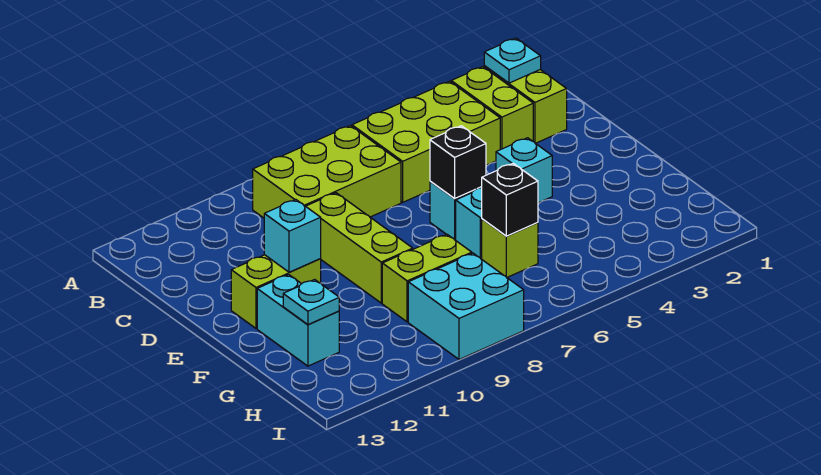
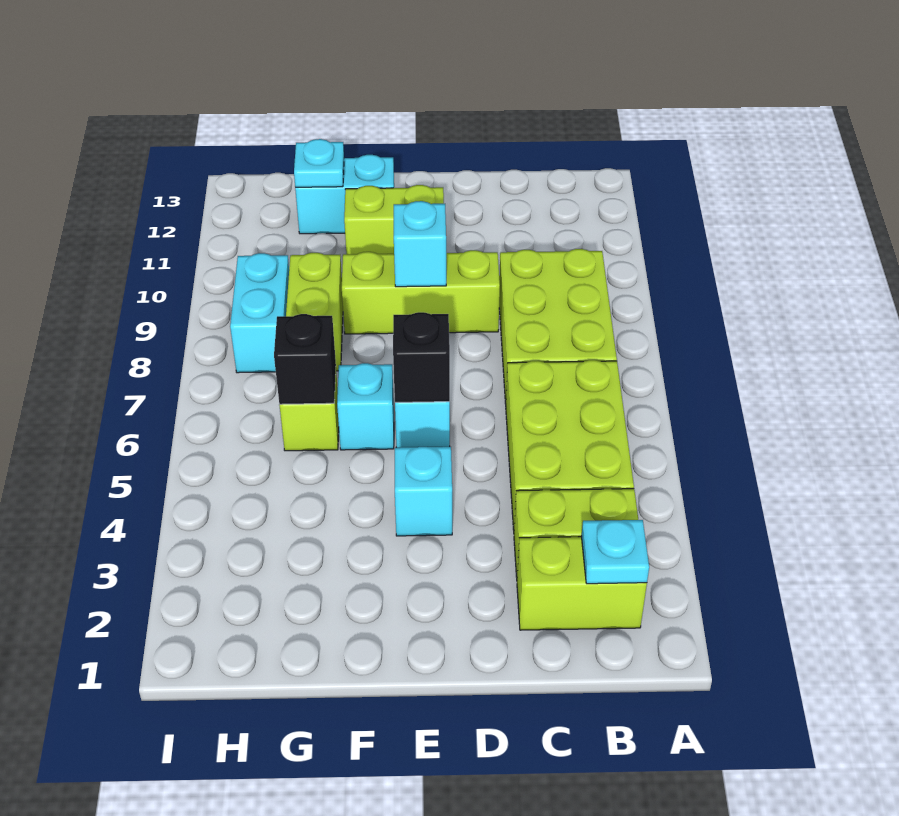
lime 1x2 brick [231,255,321,328] -> lime 1x2 brick turned to [344,185,444,254]
cyan 1x1 brick [264,200,321,272] -> cyan 1x1 brick moved to [394,201,446,287]
cyan 2x2 brick [408,253,524,359] -> cyan 1x2 brick [230,253,289,373]

